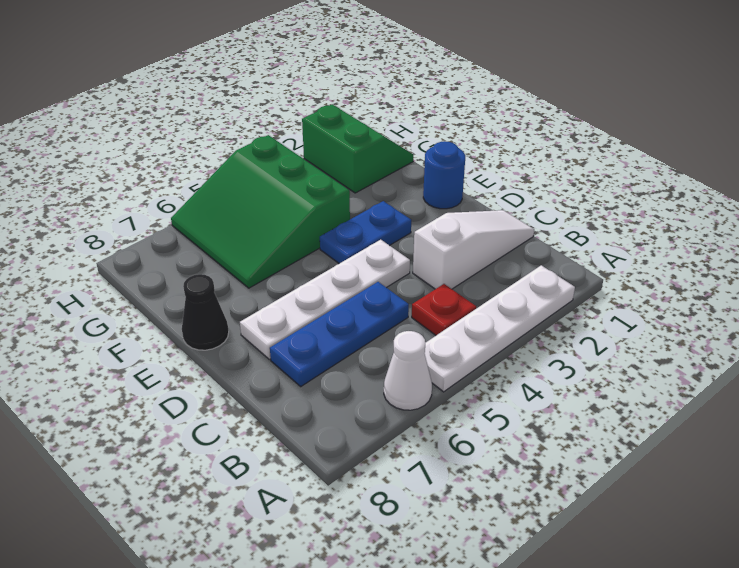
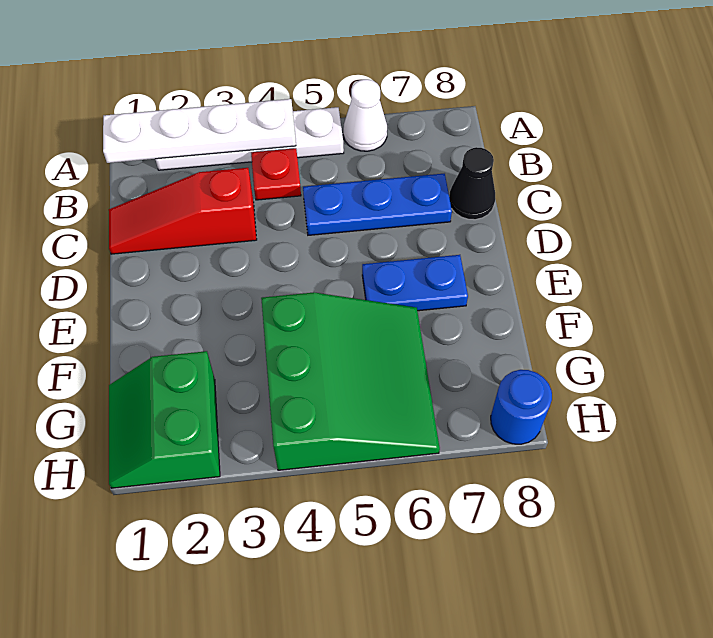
white 1x3 slope [413,210,534,289] -> red 1x3 slope [109,168,257,254]
white 1x4 plate [240,240,410,360] -> white 1x4 plate moved to [103,99,296,163]
blue 1x1 round brick [423,141,465,209] -> blue 1x1 round brick moved to [491,370,552,444]
blue 1x2 plate [320,201,411,264] -> blue 1x2 plate moved to [362,255,468,311]
black 1x1 cone [182,274,229,350] -> black 1x1 cone moved to [449,147,495,220]

